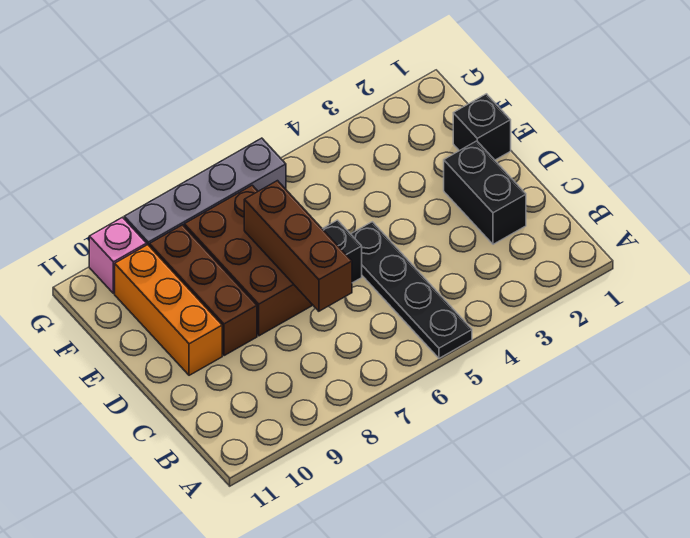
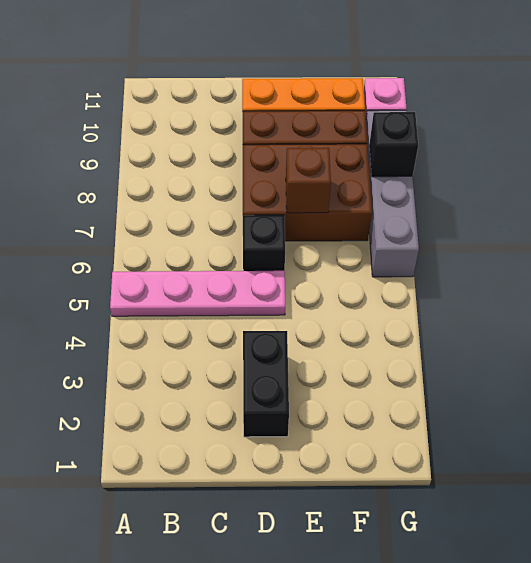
black 1x4 plate [351,222,472,358] -> pink 1x4 plate [110,271,285,316]
black 1x2 brick [444,141,526,244] -> black 1x2 brick turned to [243,331,289,437]
brown 1x3 brick [244,181,352,311] -> brown 1x1 brick [286,148,331,213]
black 1x1 brick [453,94,511,160] -> black 1x1 brick moved to [370,112,418,177]

